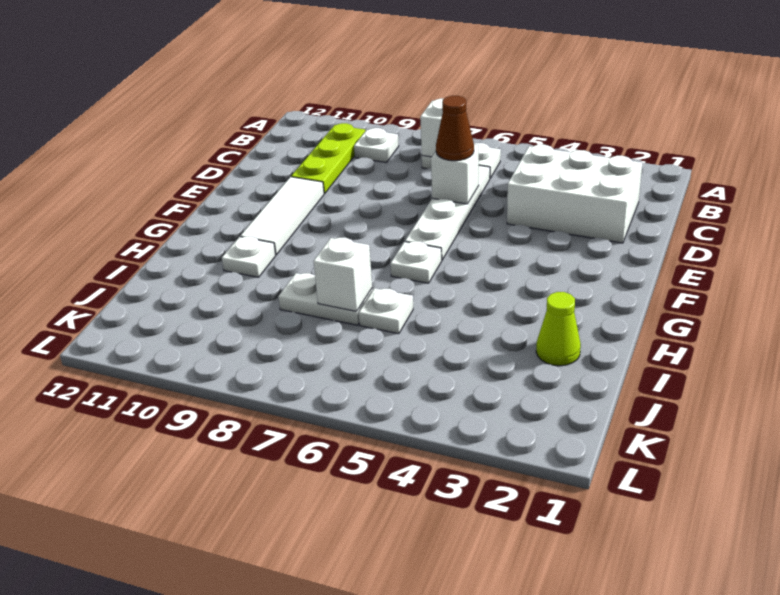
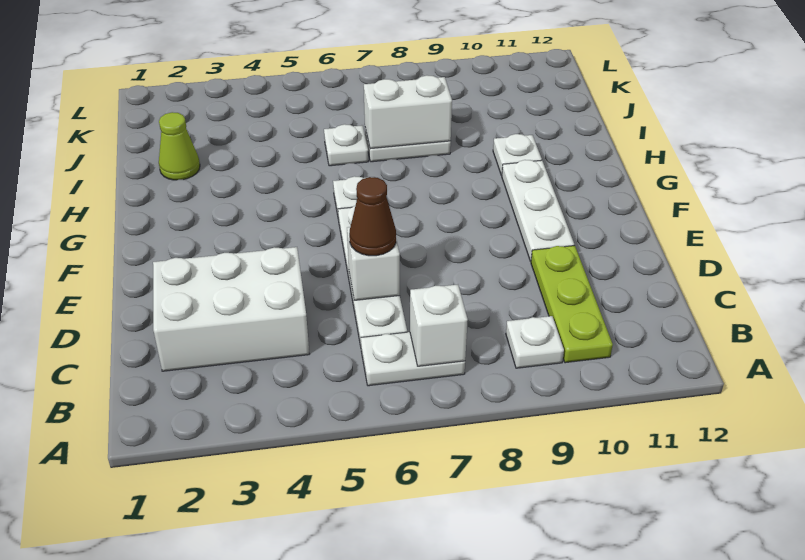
white 1x3 tile [240,177,324,255] -> white 1x3 plate [502,160,574,261]
white 1x1 brick [313,238,372,311] -> white 1x2 brick [364,75,452,149]

